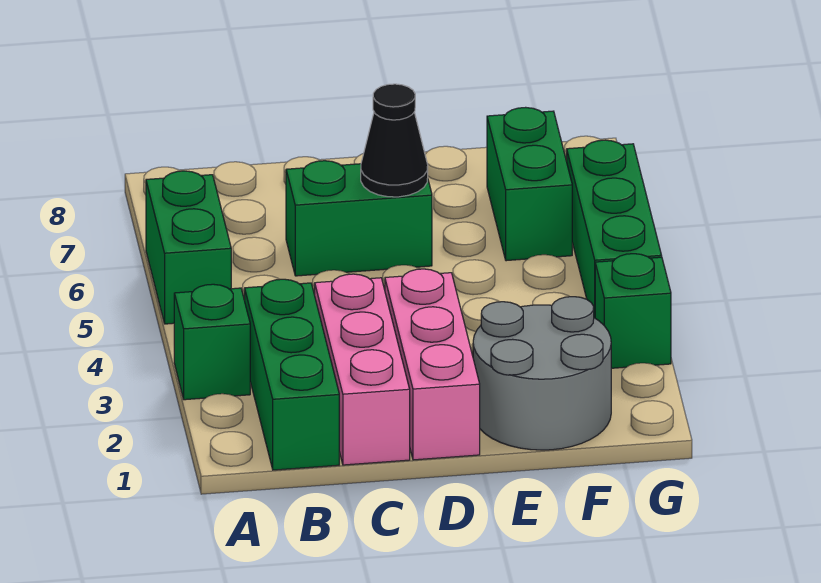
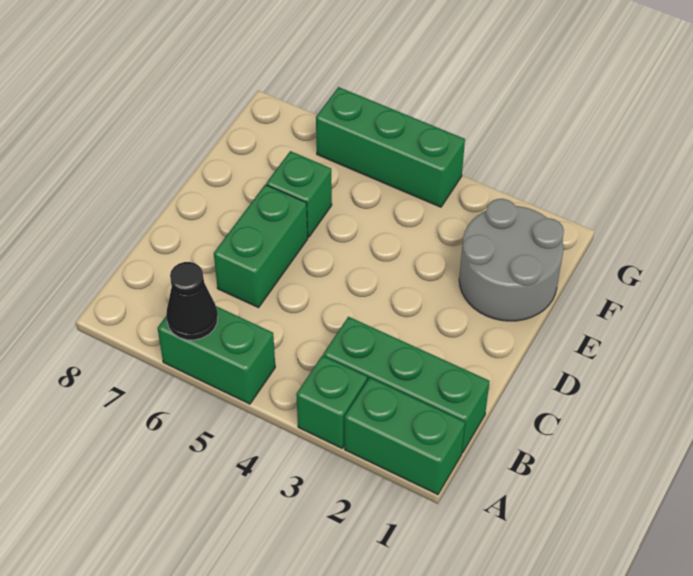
pink 1x3 brick [315,274,410,465] -> none
pink 1x3 brick [385,269,480,460] -> none
black 1x1 cone [361,84,428,197] -> black 1x1 cone moved to [166,262,218,340]
green 1x2 brick [487,107,572,261] -> green 1x2 brick moved to [345,378,465,495]
green 1x1 brick [595,254,671,368] -> green 1x1 brick moved to [266,151,332,237]

